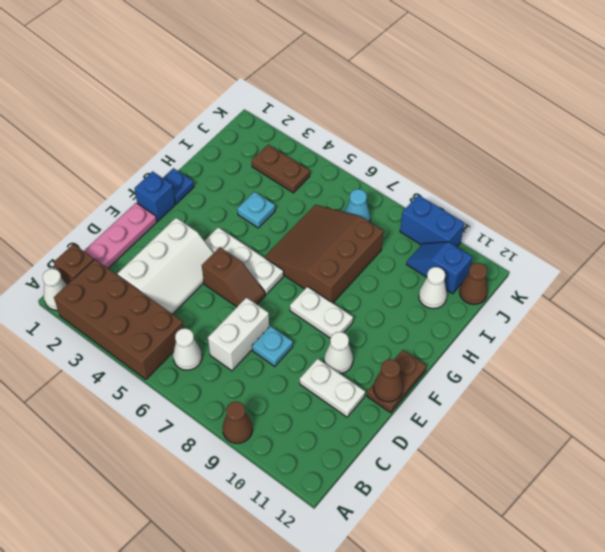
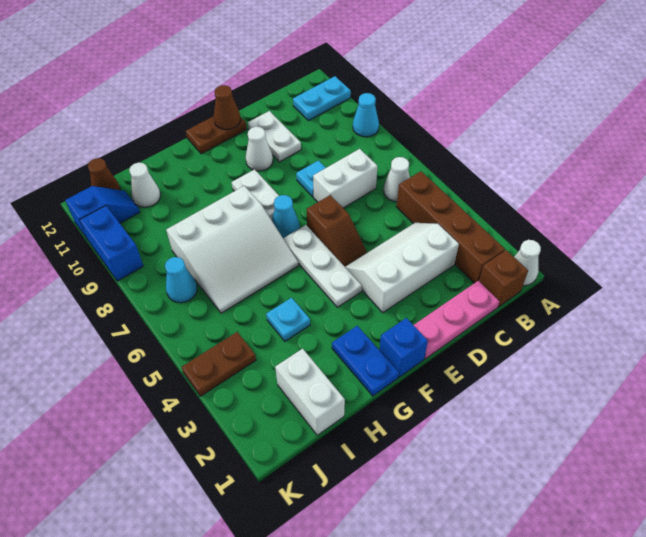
brown 2x4 brick [54,259,184,379] -> brown 1x4 brick [396,171,505,283]
brown 1x1 cone [222,401,253,443] -> cyan 1x1 cone [353,93,379,137]
none -> cyan 1x2 plate [293,76,351,121]
brown 1x2 slope [202,247,265,307] -> brown 1x2 slope turned to [306,195,367,267]
none -> cyan 1x1 cone [272,195,300,238]
blue 1x1 plate [163,168,194,204] -> blue 1x2 plate [332,326,399,396]
brown 3x3 slope [264,205,383,303] -> white 3x3 slope [166,186,299,313]
none -> white 1x2 brick [275,349,345,435]
brown 1x2 plate [252,145,310,193] -> brown 1x2 plate turned to [182,332,256,396]
blue 1x2 slope [407,242,472,294] -> blue 1x2 slope turned to [65,186,140,240]

